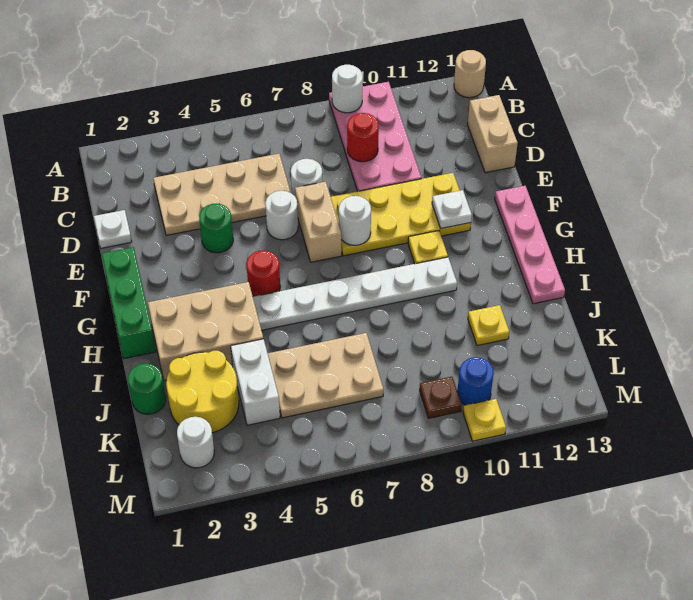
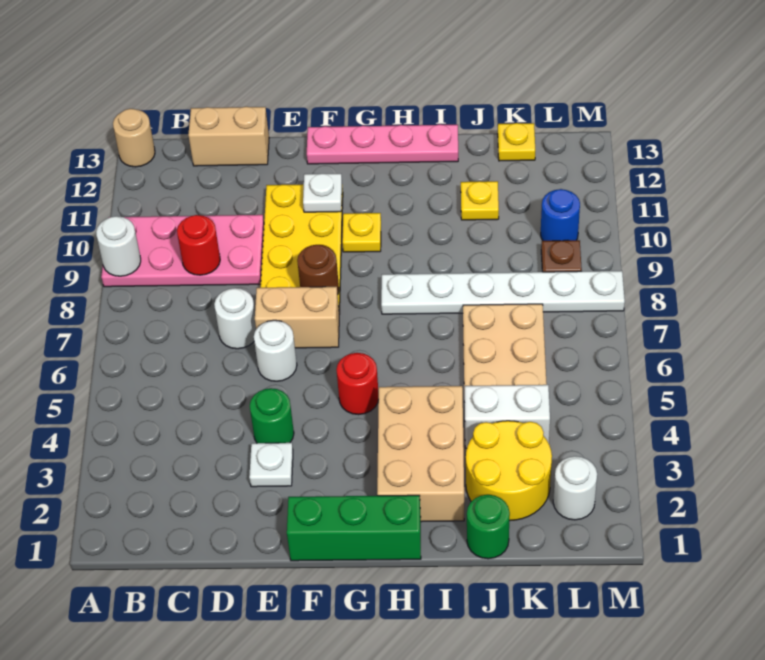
tan 2x4 plate [153,154,291,236] -> none
white 1x1 plate [94,210,132,248] -> white 1x1 plate moved to [249,443,293,487]
white 1x1 round brick [339,196,371,245] -> brown 1x1 round brick [297,245,339,294]
white 1x6 plate [253,257,457,330] -> white 1x6 plate turned to [381,271,625,314]
yellow 1x1 plate [463,399,506,441] -> yellow 1x1 plate moved to [498,123,535,161]

